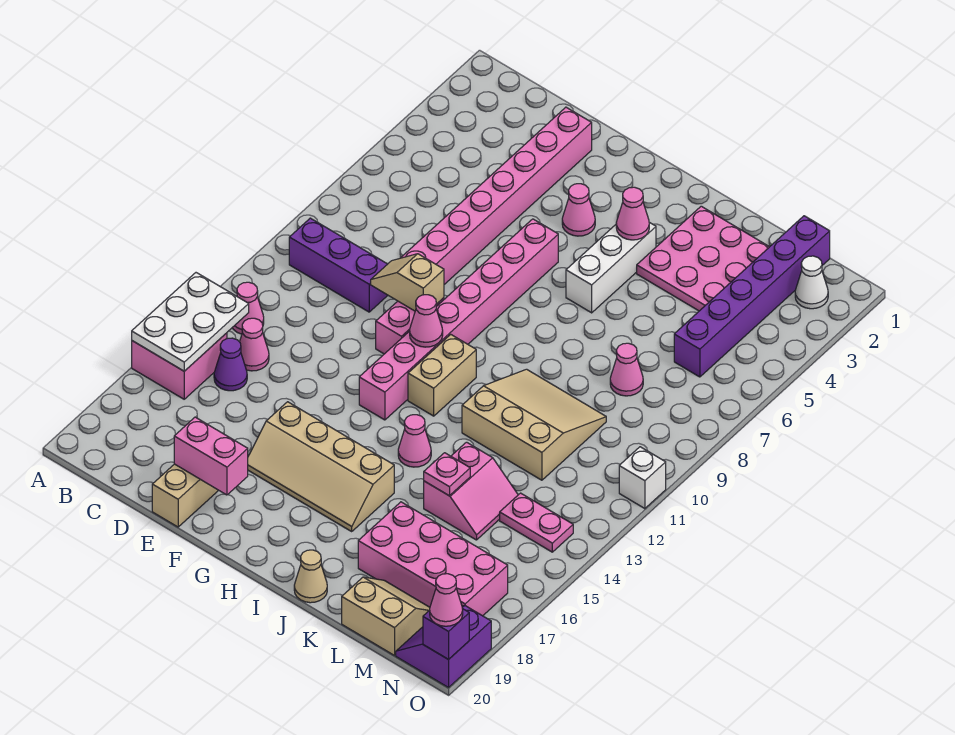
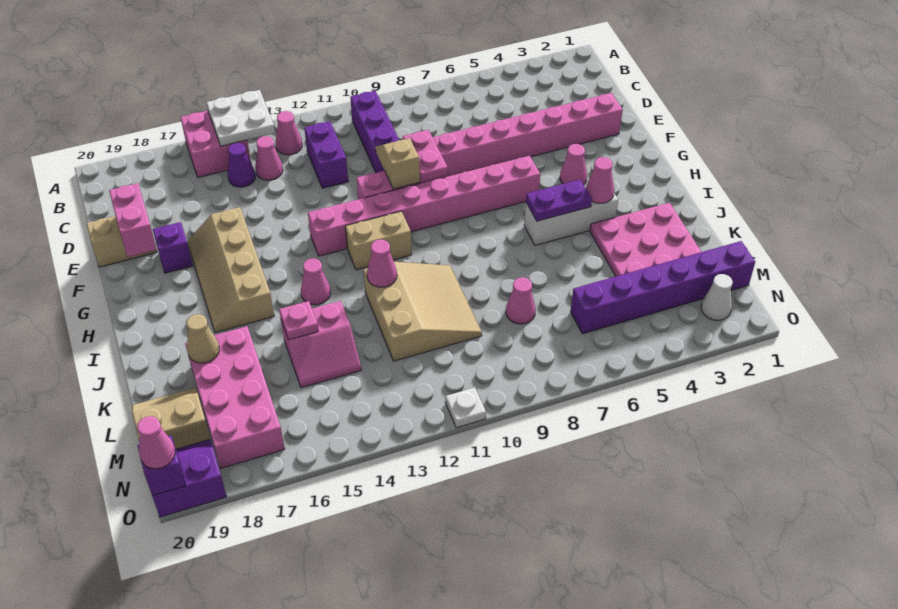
white 2x3 plate [132,273,249,371] -> white 2x2 plate [206,90,275,146]
none -> purple 1x2 brick [304,121,348,188]
none -> purple 1x1 brick [153,222,193,273]
pink 1x1 cone [410,295,443,347] -> pink 1x1 cone moved to [367,240,397,287]
none -> purple 1x2 plate [526,180,592,221]
tan 1x1 cone [294,550,327,603] -> tan 1x1 cone moved to [187,314,219,363]
tan 2x2 slope [342,577,430,655] -> tan 2x2 slope turned to [132,388,210,449]
pink 1x2 plate [500,493,573,552] -> pink 1x2 plate moved to [403,130,448,182]
white 1x1 brick [619,447,666,509] -> white 1x1 plate [445,387,486,428]

